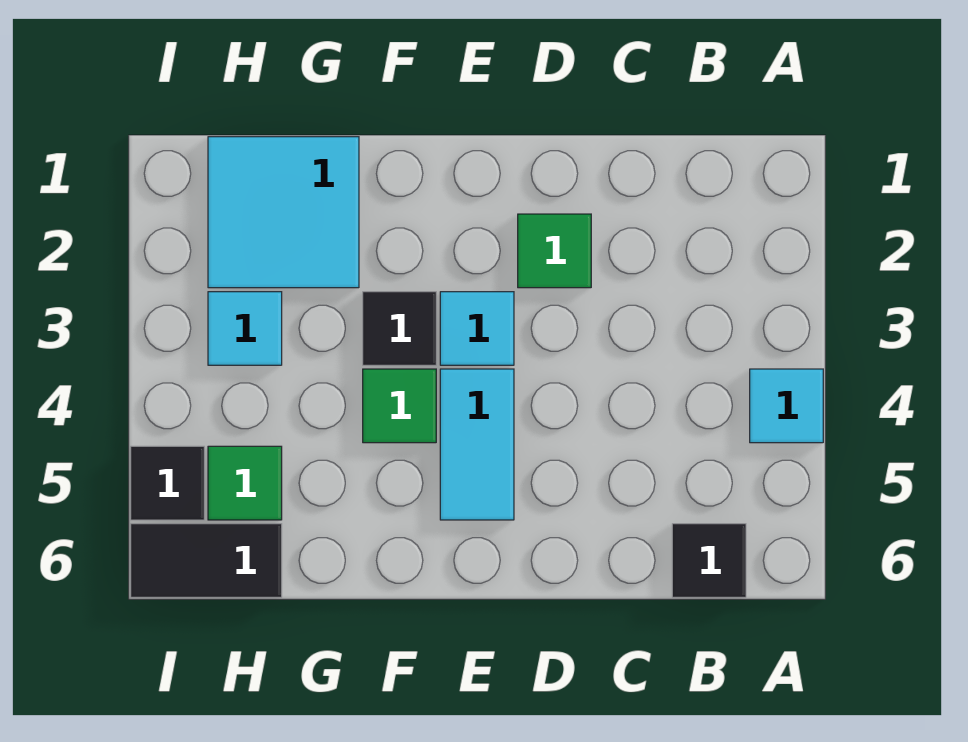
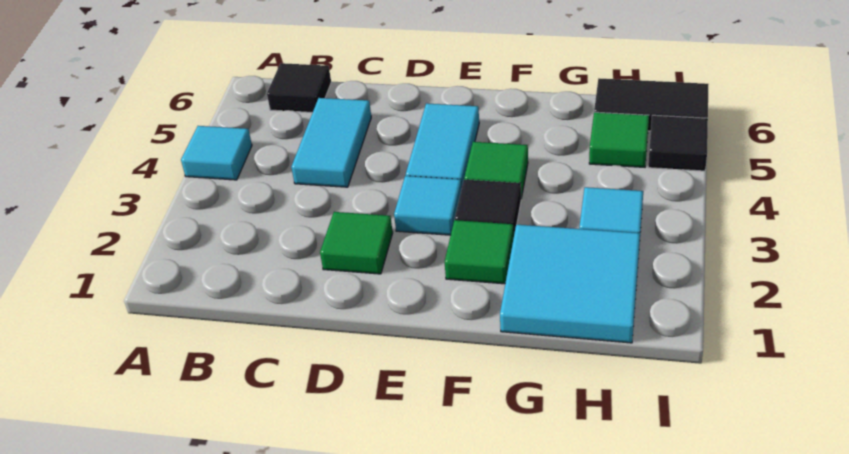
none -> cyan 1x2 tile [291,98,371,187]
none -> green 1x1 tile [445,220,514,284]

